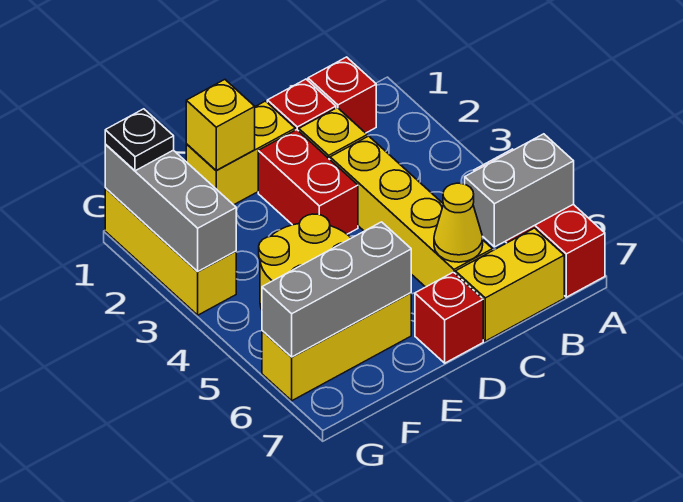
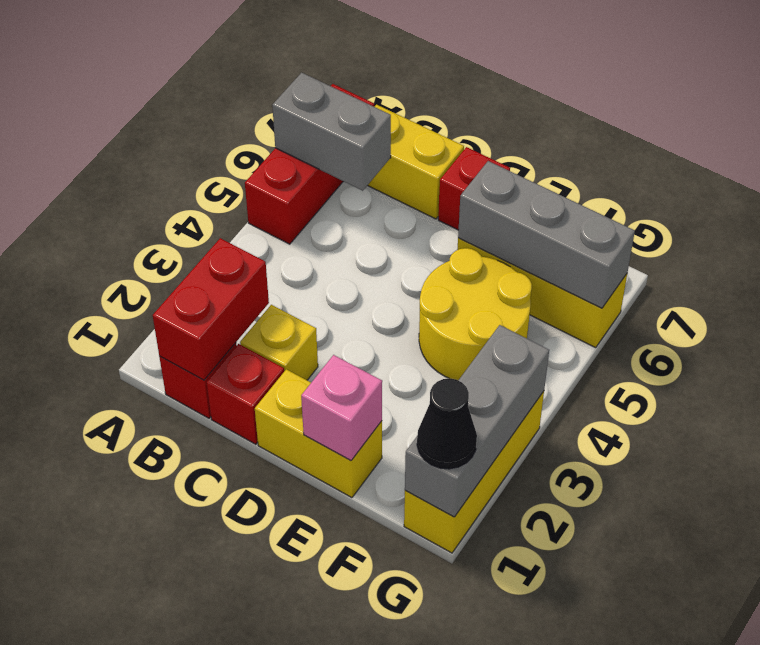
yellow 1x4 brick [330,136,493,287] -> none
yellow 1x1 cone [434,183,483,262] -> none
red 1x2 brick [258,130,358,234] -> red 1x2 brick moved to [153,238,269,380]
yellow 1x1 brick [186,80,255,171] -> pink 1x1 brick [301,355,382,461]
black 1x1 plate [105,109,174,171] -> black 1x1 cone [417,378,477,469]

